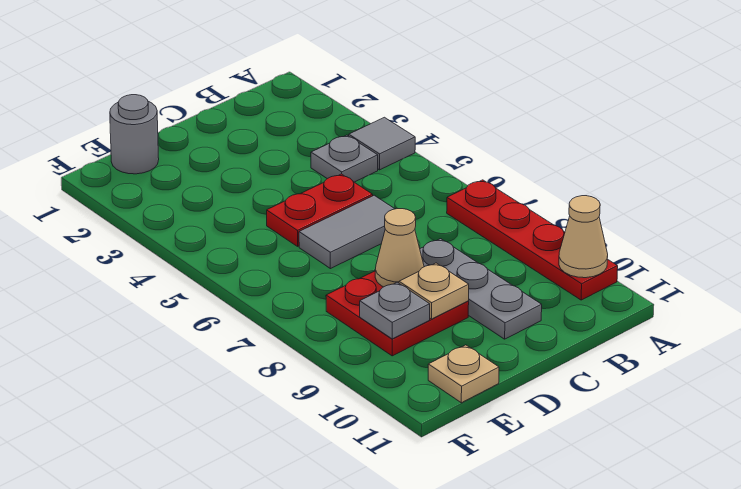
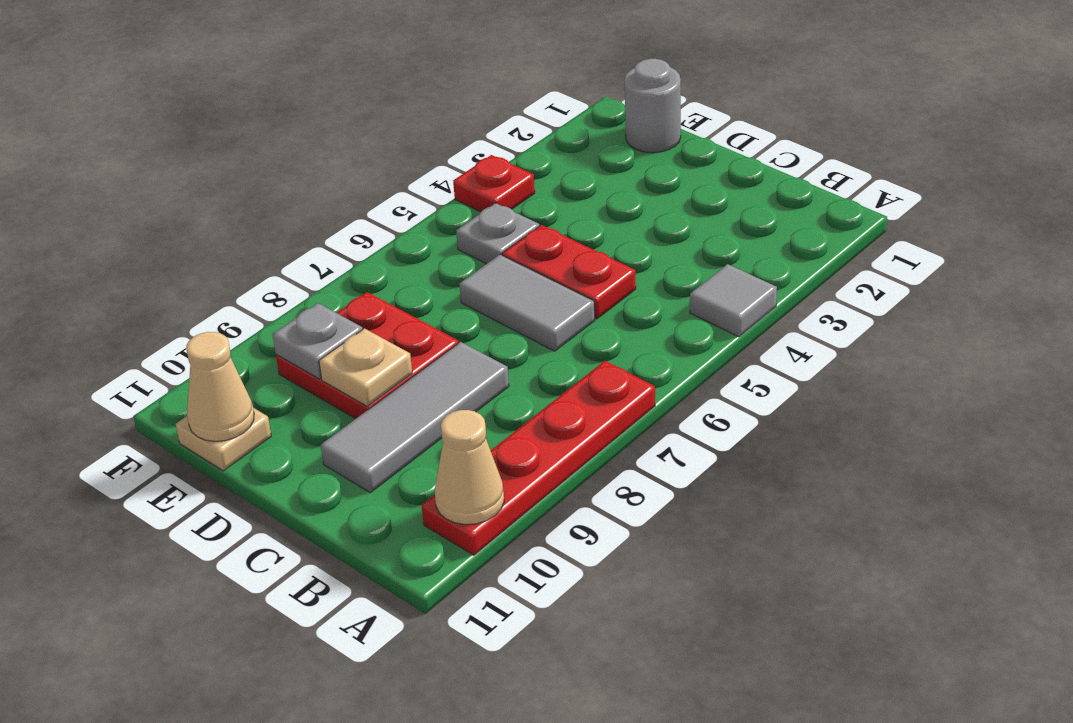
grey 1x1 plate [311,135,378,182] -> grey 1x1 plate moved to [456,203,539,264]
grey 1x3 plate [420,239,542,339] -> grey 1x3 tile [321,342,509,493]
tan 1x1 cone [375,209,424,287] -> tan 1x1 cone moved to [186,332,254,441]
none -> red 1x1 plate [453,155,535,212]

